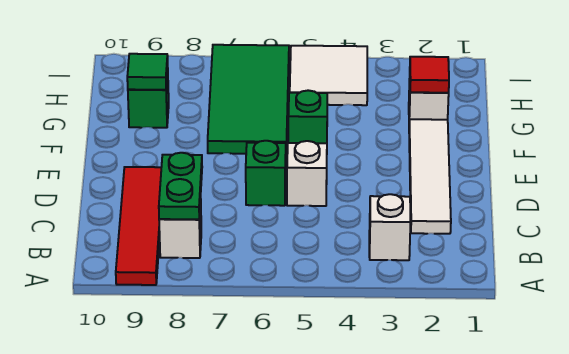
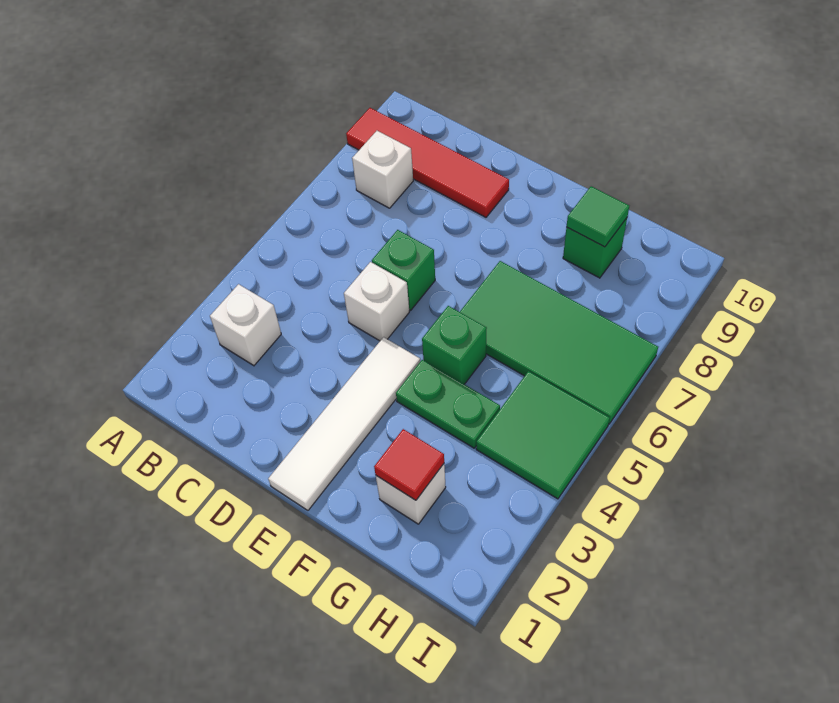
green 1x2 plate [159,153,202,219] -> green 1x2 plate moved to [396,360,500,448]
white 1x4 tile [409,119,451,234] -> white 1x4 tile turned to [268,337,420,510]
white 2x2 tile [290,46,367,105] -> green 2x2 tile [476,371,610,499]

